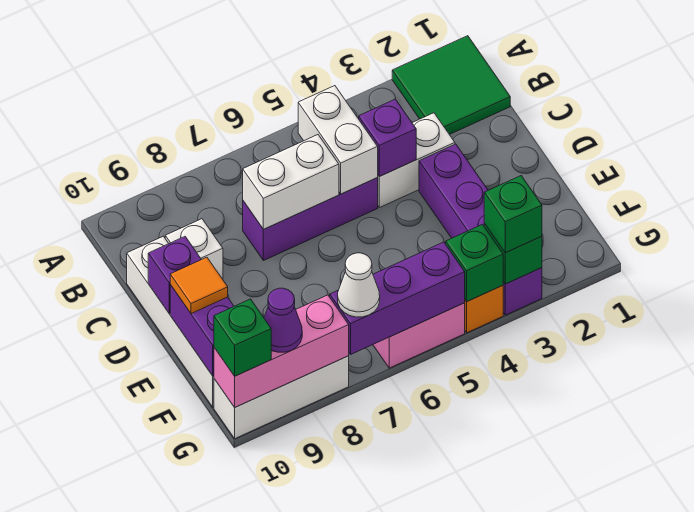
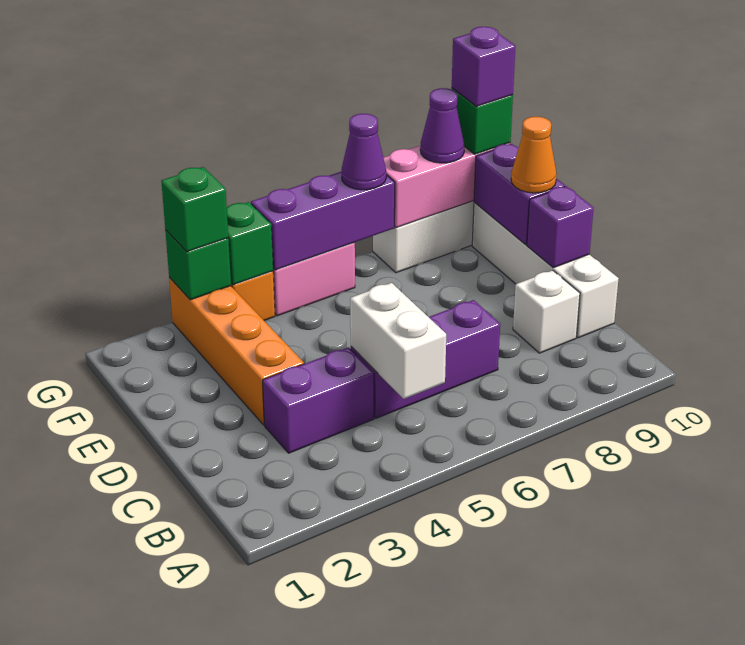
green 2x2 tile [392,36,510,135] -> none
white 1x2 brick [377,113,455,208] -> purple 1x2 brick [263,347,374,453]
purple 1x1 brick [359,99,416,177] -> purple 1x1 brick moved to [452,27,516,106]
white 1x2 brick [243,135,339,229] -> none
purple 1x4 brick [419,144,542,315] -> orange 1x4 brick [169,278,304,425]
orange 1x1 tile [170,257,228,314] -> orange 1x1 cone [511,117,557,193]
white 1x1 cone [338,253,380,317] -> purple 1x1 cone [342,114,386,190]

